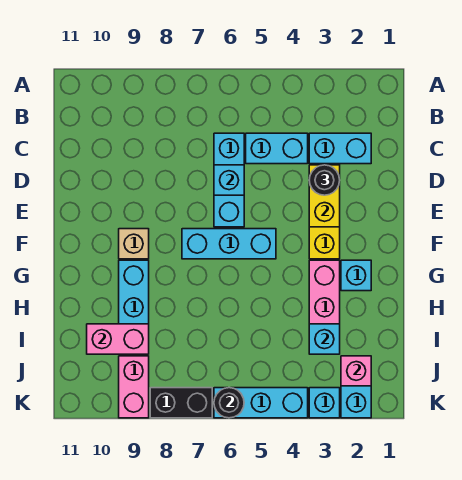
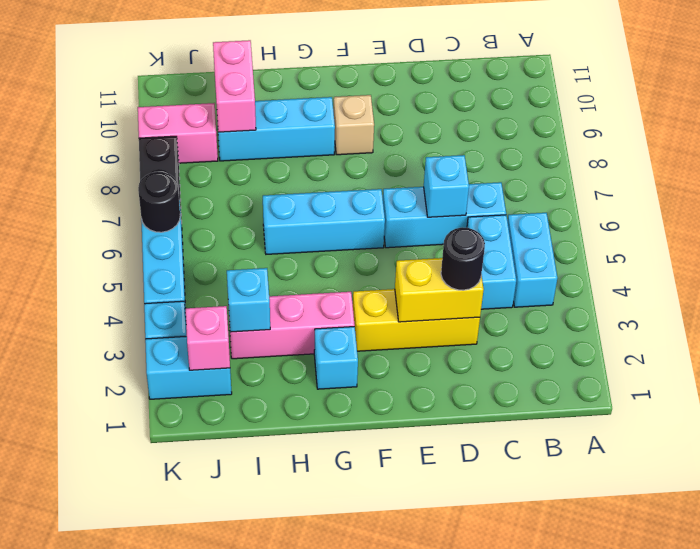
cyan 1x2 brick [309,133,371,164] -> cyan 1x2 brick moved to [508,213,558,307]
cyan 1x3 brick [182,229,276,259] -> cyan 1x3 brick turned to [263,189,385,254]

